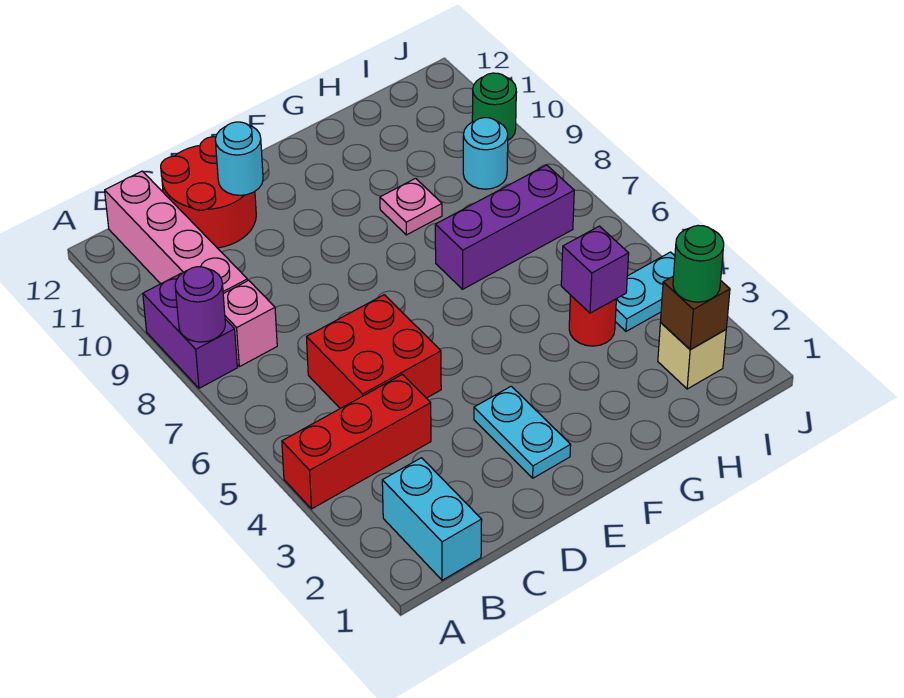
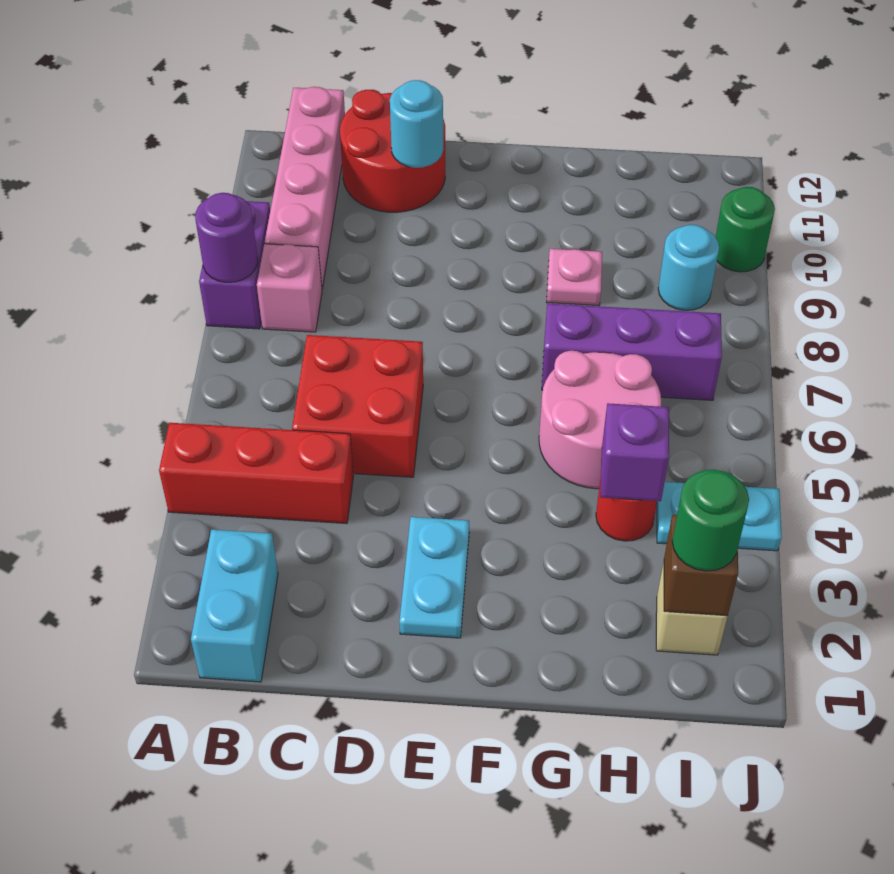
none -> pink 2x2 round brick [539,351,661,489]

